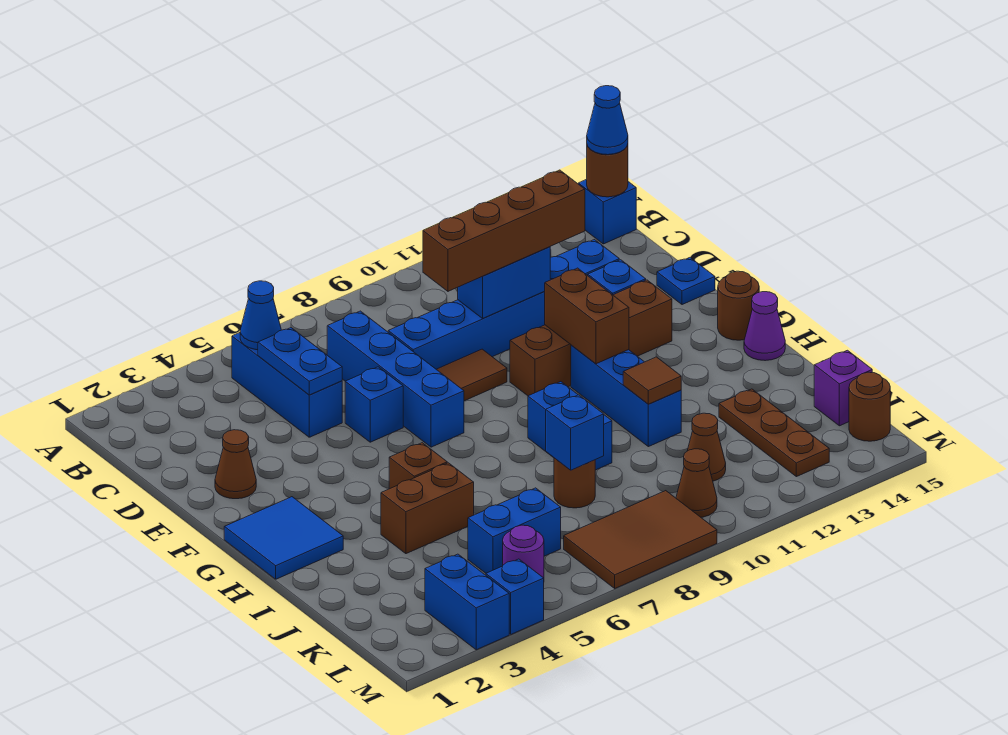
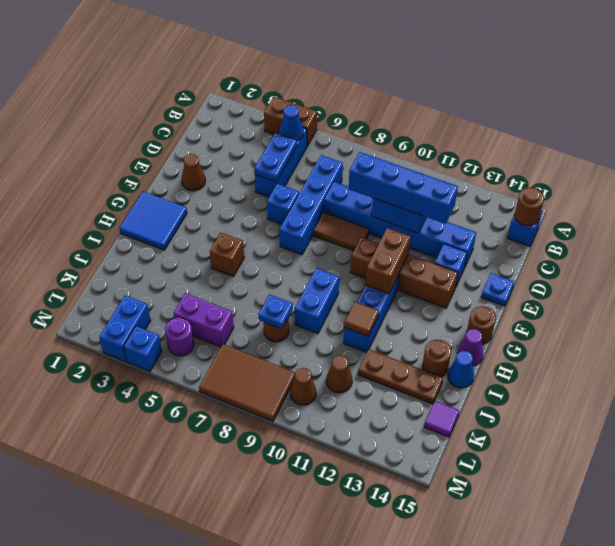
blue 1x1 cone [587,86,628,155] -> blue 1x1 cone moved to [448,351,474,388]
brown 1x4 brick [423,170,585,291] -> blue 1x4 brick [349,152,458,224]
brown 1x2 brick [381,463,474,554] -> brown 1x2 brick moved to [264,97,317,146]
blue 1x1 brick [546,395,604,470] -> blue 1x1 plate [258,294,293,329]
brown 1x3 plate [719,389,829,477] -> brown 1x3 plate turned to [358,349,443,404]
blue 1x2 brick [468,488,561,573] -> purple 1x2 brick [173,293,234,347]
purple 1x1 brick [814,350,872,426] -> purple 1x1 tile [424,401,459,437]
brown 1x1 round brick [849,372,890,441] -> brown 1x1 round brick moved to [422,340,451,377]

